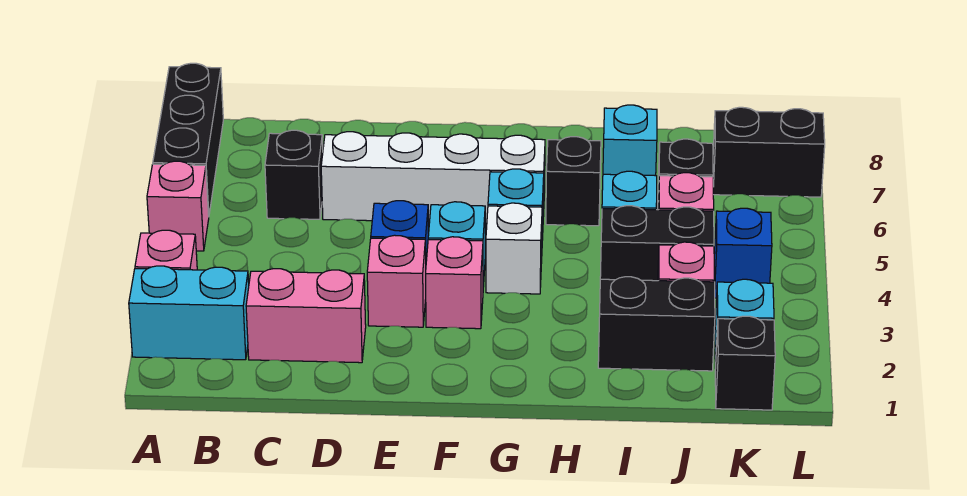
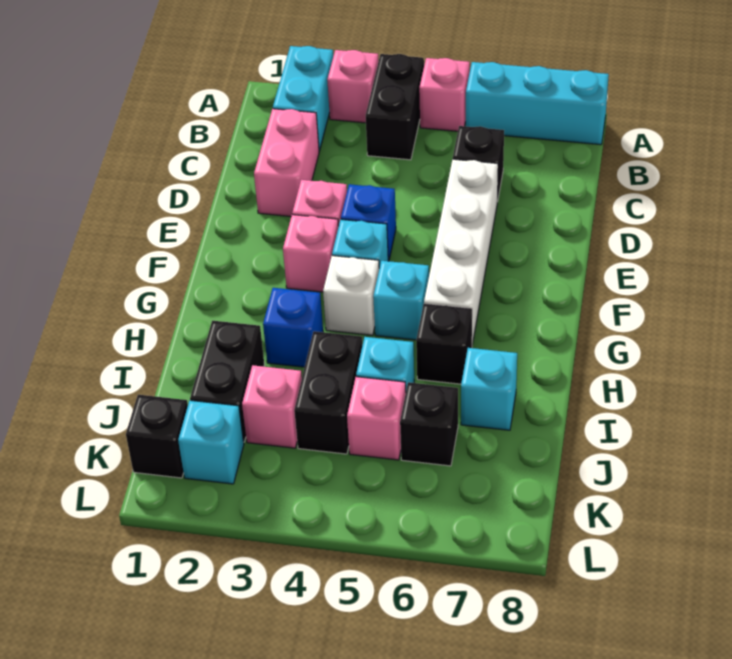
black 1x3 brick [153,63,223,214] -> cyan 1x3 brick [466,62,609,145]
blue 1x1 brick [714,208,772,298] -> blue 1x1 brick moved to [263,288,323,367]
black 1x2 brick [713,107,825,197] -> black 1x2 brick moved to [366,54,424,160]

